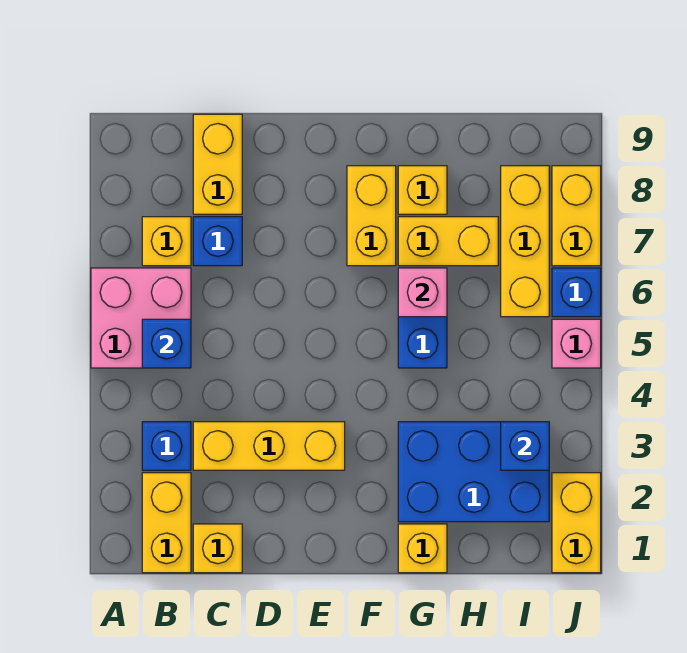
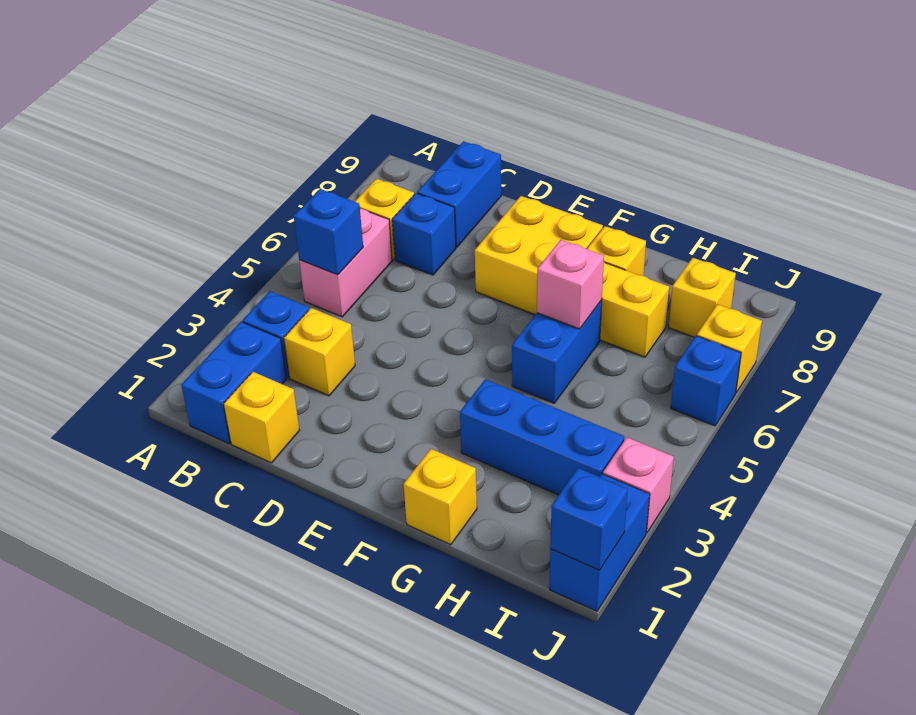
pink 2x2 brick [91,268,191,368] -> pink 1x2 brick [299,209,392,317]
yellow 1x2 brick [142,473,191,573] -> blue 1x2 brick [181,322,286,443]
yellow 1x3 brick [193,422,345,470] -> yellow 1x1 brick [284,308,355,396]
yellow 1x2 brick [193,114,242,214] -> blue 1x2 brick [417,141,501,247]
yellow 1x2 brick [347,166,396,266] -> yellow 2x2 brick [475,196,603,315]
blue 2x3 brick [398,422,549,522] -> blue 1x3 brick [460,379,624,495]
blue 1x1 brick [501,422,549,470] -> blue 1x1 brick moved to [550,468,628,570]
yellow 1x3 brick [501,166,549,317] -> yellow 1x1 brick [669,258,736,337]
yellow 1x2 brick [552,473,601,573] -> blue 1x2 brick [550,474,650,611]
pink 1x1 brick [552,319,601,368] -> pink 1x1 brick moved to [603,437,674,533]
yellow 1x2 brick [552,166,601,266] -> yellow 1x1 brick [697,304,762,393]

